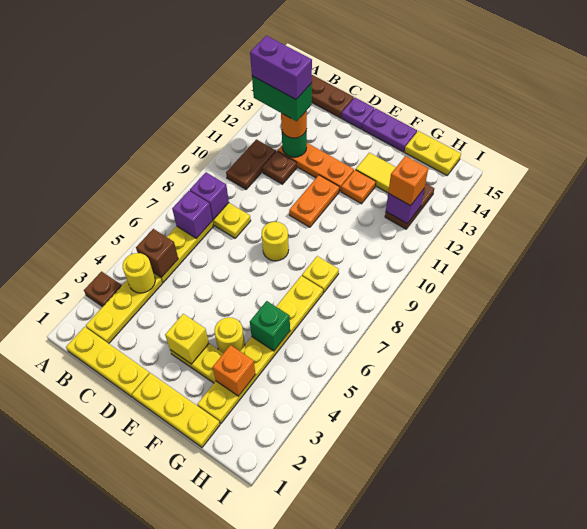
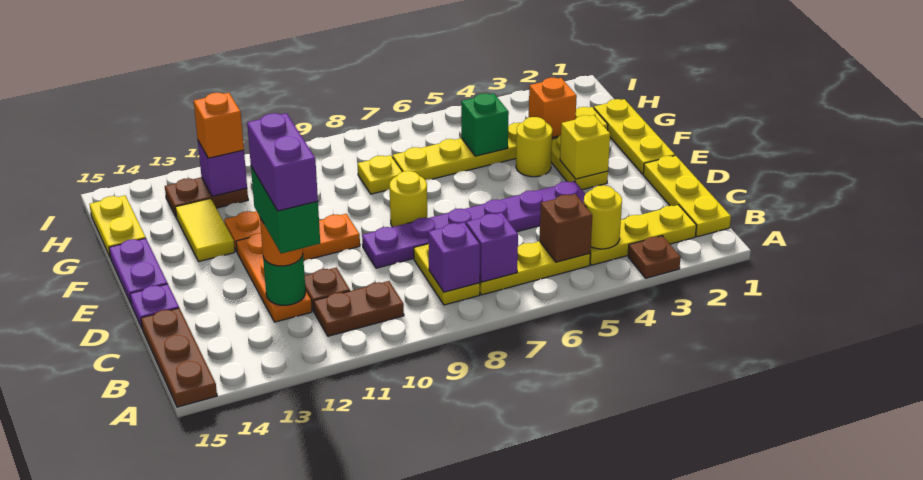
none -> purple 1x6 plate [362,181,585,268]

